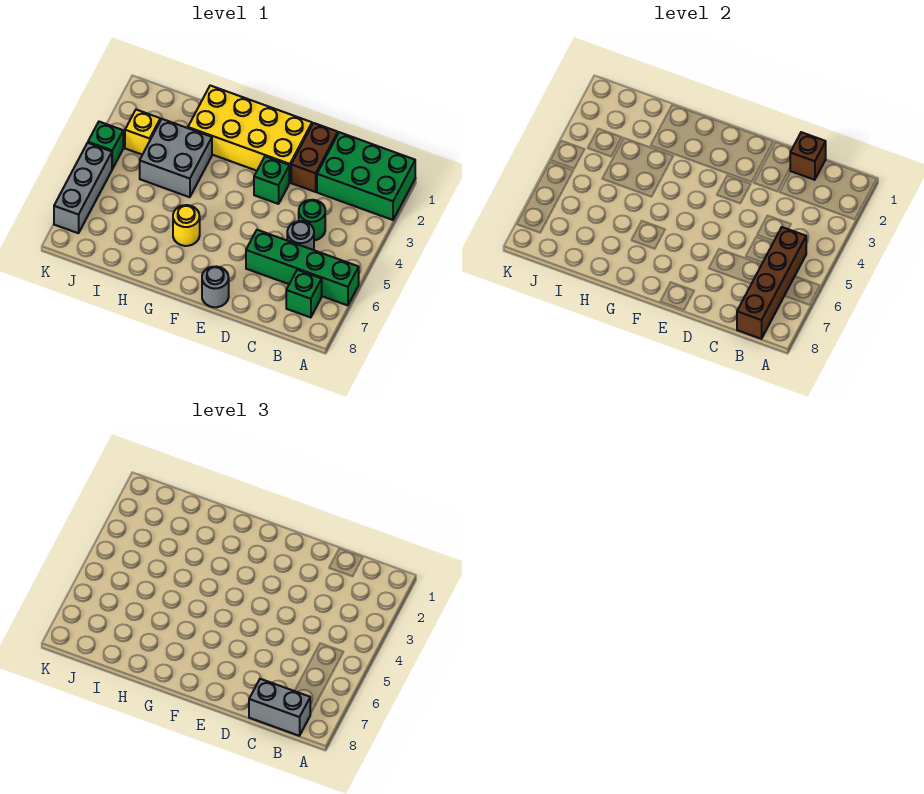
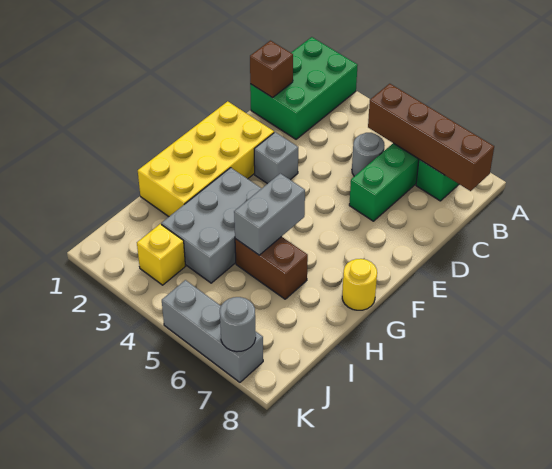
grey 1x2 brick [249,679,310,736] -> grey 1x2 brick moved to [234,173,305,255]
green 1x1 round brick [299,200,325,240] -> none
brown 1x2 brick [291,123,338,192] -> brown 1x2 brick moved to [235,237,308,299]
green 1x1 brick [254,156,289,204] -> grey 1x1 brick [254,132,298,184]
grey 1x1 round brick [202,266,229,307] -> grey 1x1 round brick moved to [220,297,256,352]
yellow 1x1 round brick [173,205,200,246] -> yellow 1x1 round brick moved to [342,259,377,310]
grey 2x2 brick [140,119,212,197] -> grey 2x3 brick [161,168,262,283]
green 1x1 brick [88,122,123,169] -> none

